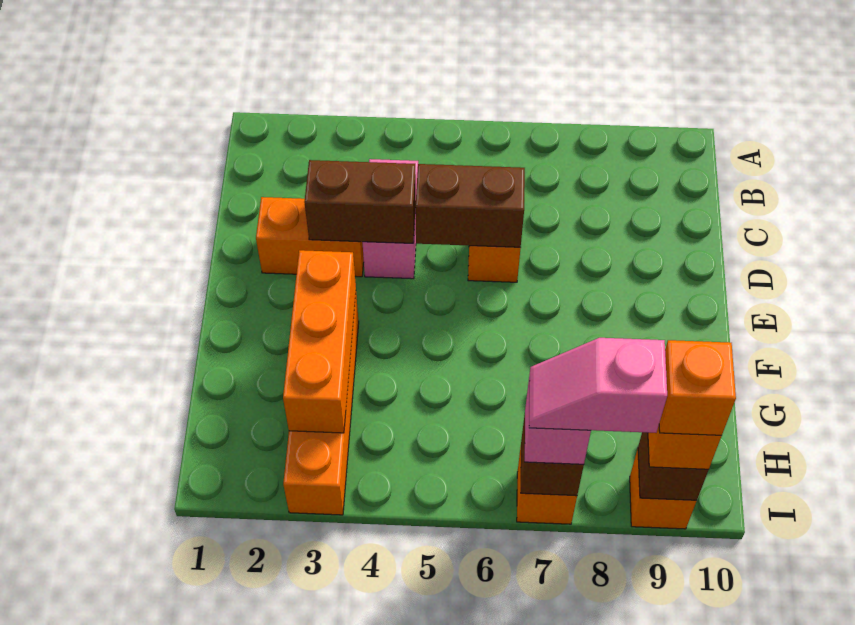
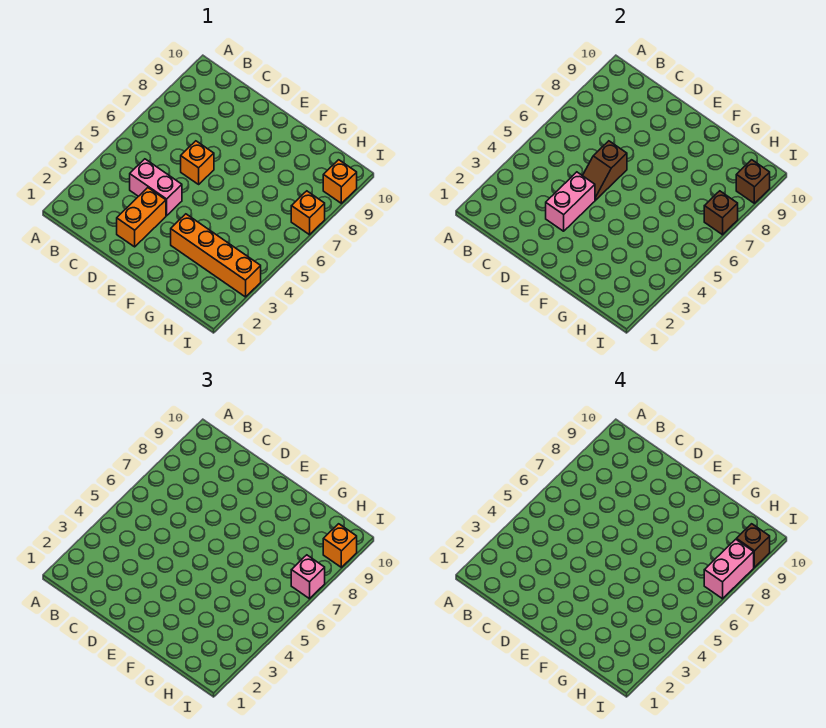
brown 1x2 brick [304,160,416,243] -> pink 1x2 brick [546,172,595,231]
brown 1x2 brick [415,164,525,247] -> brown 1x2 slope [583,141,627,200]
orange 1x3 brick [283,250,356,433] -> none
pink 1x2 slope [529,338,667,433] -> pink 1x2 brick [704,539,754,599]
orange 1x1 brick [659,340,736,436] -> brown 1x1 brick [736,524,770,567]

